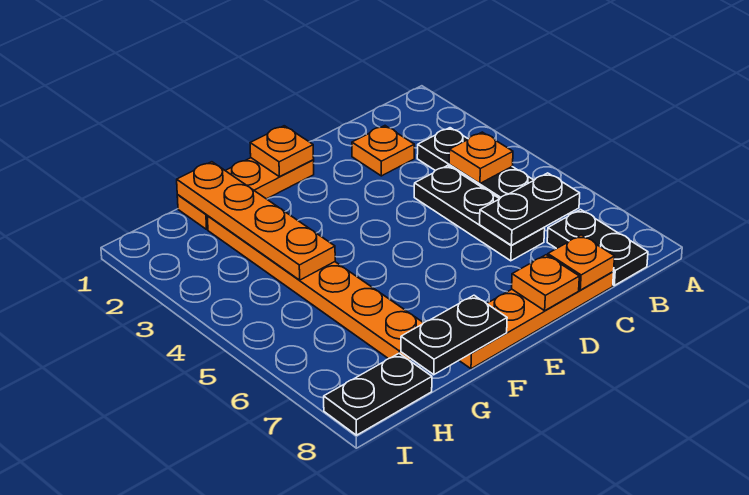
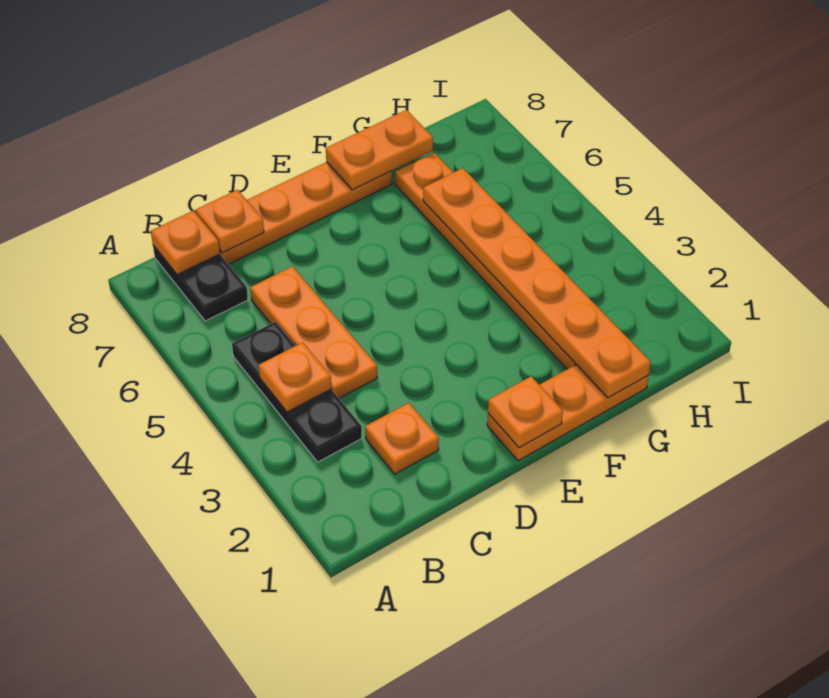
black 1x2 plate [480,173,580,245] -> none
black 1x3 plate [414,166,545,261] -> orange 1x3 plate [250,266,377,398]
orange 1x1 plate [512,255,579,311] -> orange 1x1 plate moved to [151,211,220,275]
black 1x2 plate [401,295,507,375] -> orange 1x2 plate [326,110,433,190]
orange 1x4 plate [177,162,335,280] -> orange 1x6 plate [423,168,651,398]
black 1x2 plate [324,353,432,435] -> none

